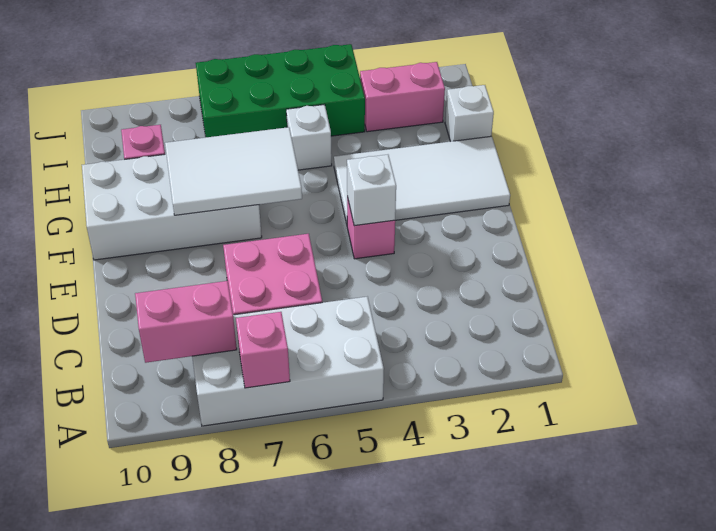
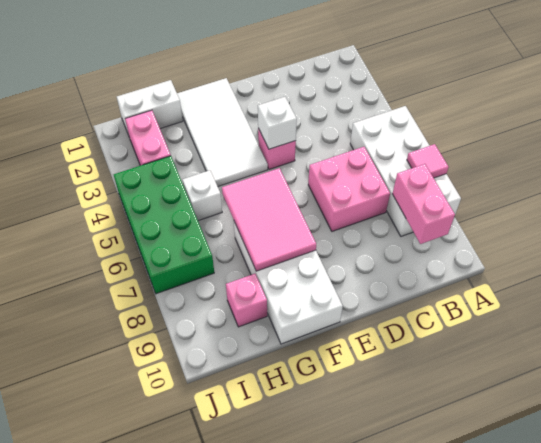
pink 1x1 brick [236,312,290,388] -> pink 1x1 tile [407,144,449,178]
white 2x3 tile [165,127,302,215] -> pink 2x3 tile [222,168,316,271]
white 1x1 brick [445,85,494,141] -> white 1x2 brick [117,80,183,135]

